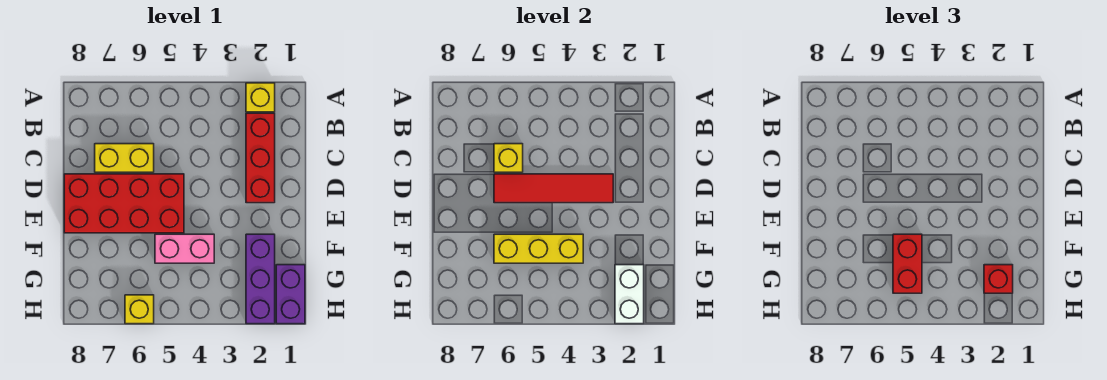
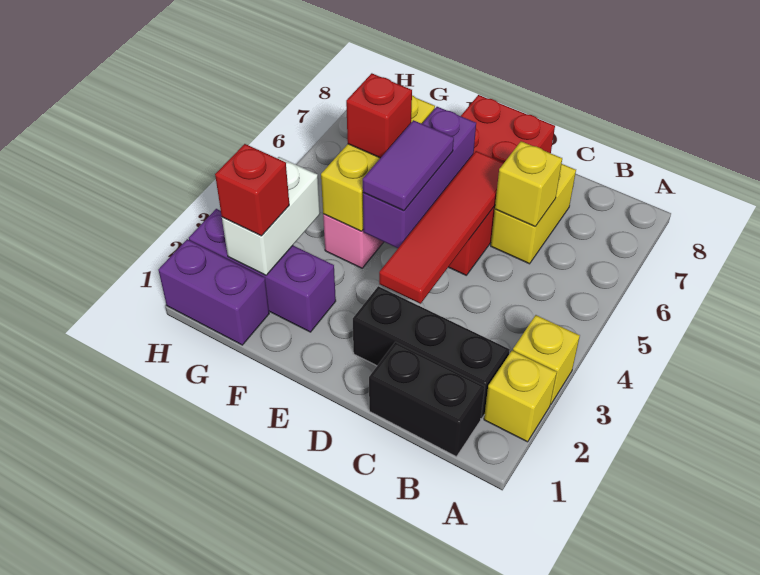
none -> black 1x2 brick [369,342,485,457]
red 1x3 brick [246,113,275,203] -> black 1x3 brick [353,286,510,419]
none -> purple 1x3 brick [363,107,476,248]
none -> purple 1x2 tile [363,120,454,211]
red 1x2 brick [893,234,922,293] -> red 1x1 brick [346,73,412,158]
white 1x2 brick [615,265,644,324] -> white 1x2 brick turned to [222,157,320,275]
yellow 1x1 brick [125,295,154,324] -> yellow 1x1 brick moved to [513,315,580,404]

